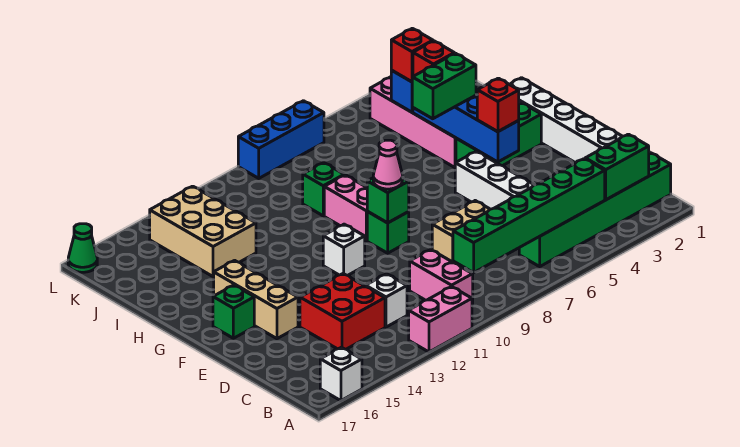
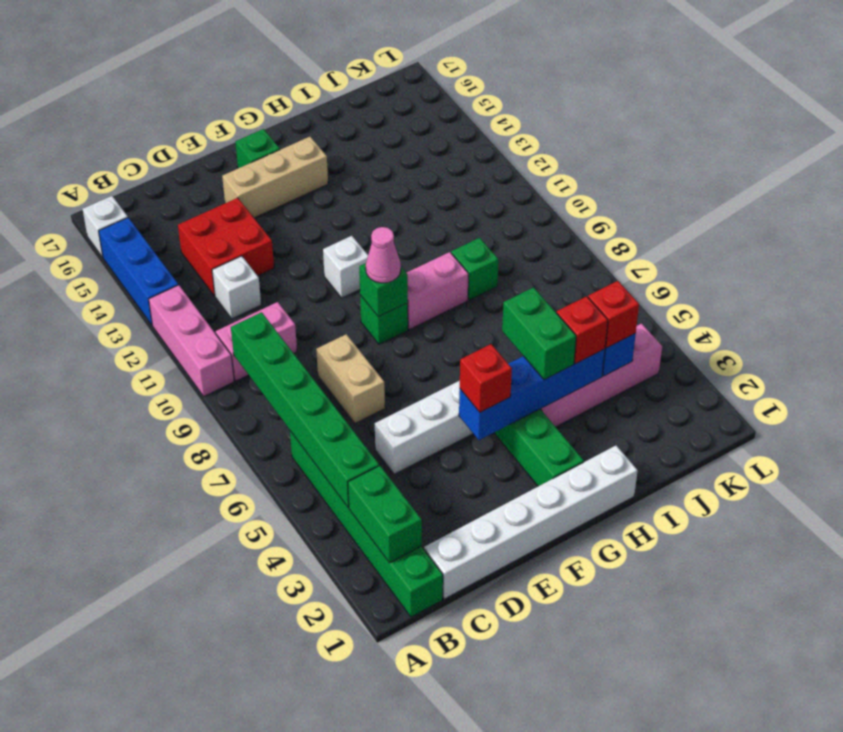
pink 1x2 brick [409,287,472,352] -> pink 1x3 brick [149,285,234,396]
tan 2x3 brick [150,186,256,277] -> none
blue 1x3 brick [238,101,324,178] -> blue 1x3 brick moved to [99,218,178,325]
green 1x1 cone [68,224,97,272] -> none

